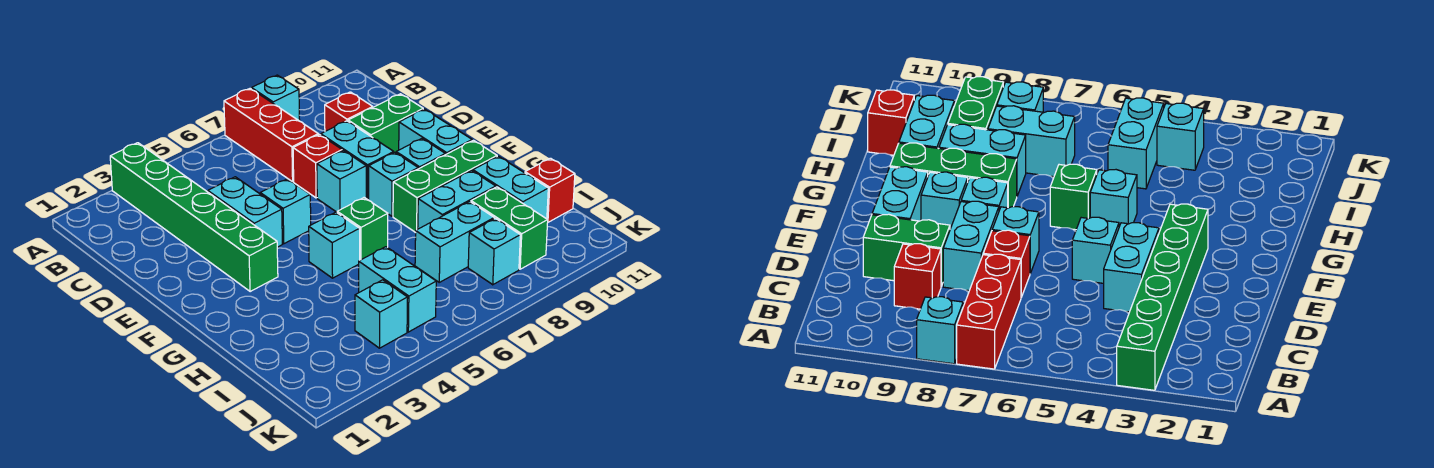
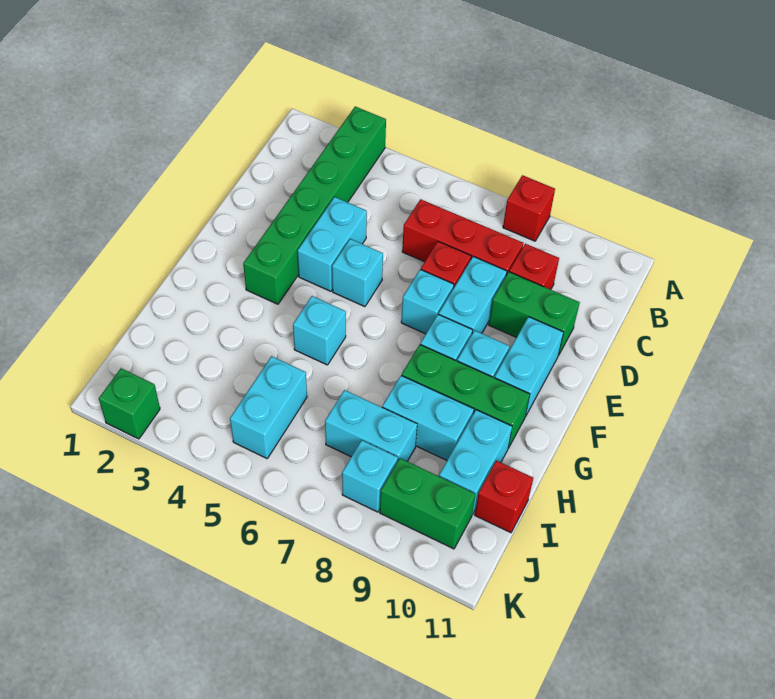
red 1x3 brick [224,88,318,182] -> red 1x3 brick turned to [402,199,523,275]
cyan 1x1 brick [251,75,300,121] -> red 1x1 brick [503,175,555,241]
green 1x1 brick [337,198,388,260] -> green 1x1 brick moved to [99,368,160,439]
green 1x2 brick [471,187,548,269] -> green 1x2 brick turned to [380,458,476,549]
cyan 1x1 brick [355,280,408,348] -> none

